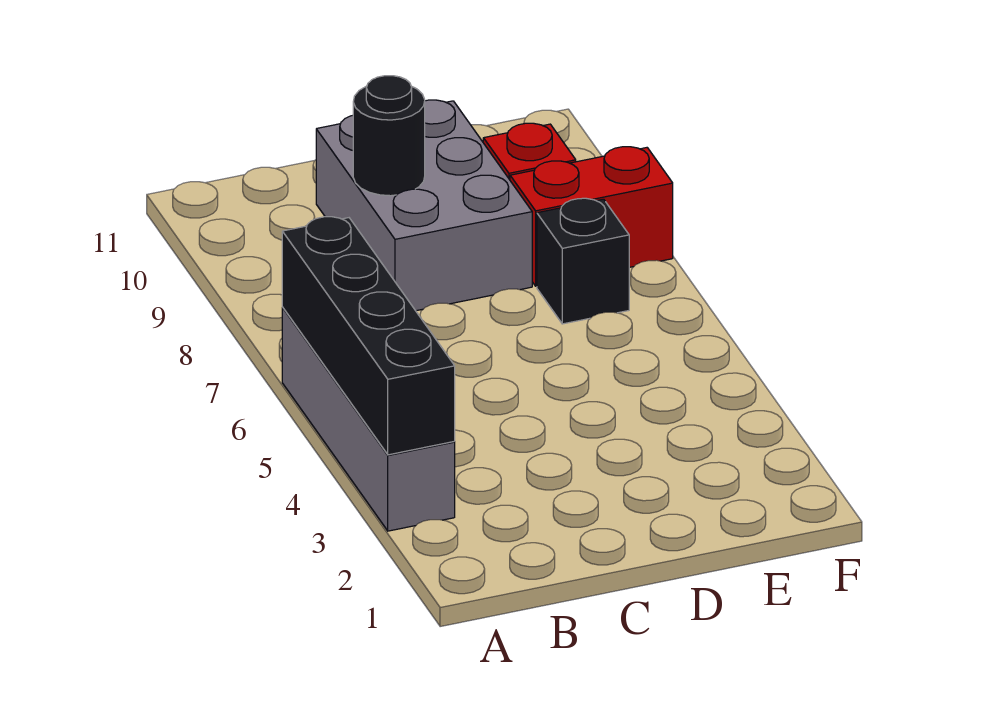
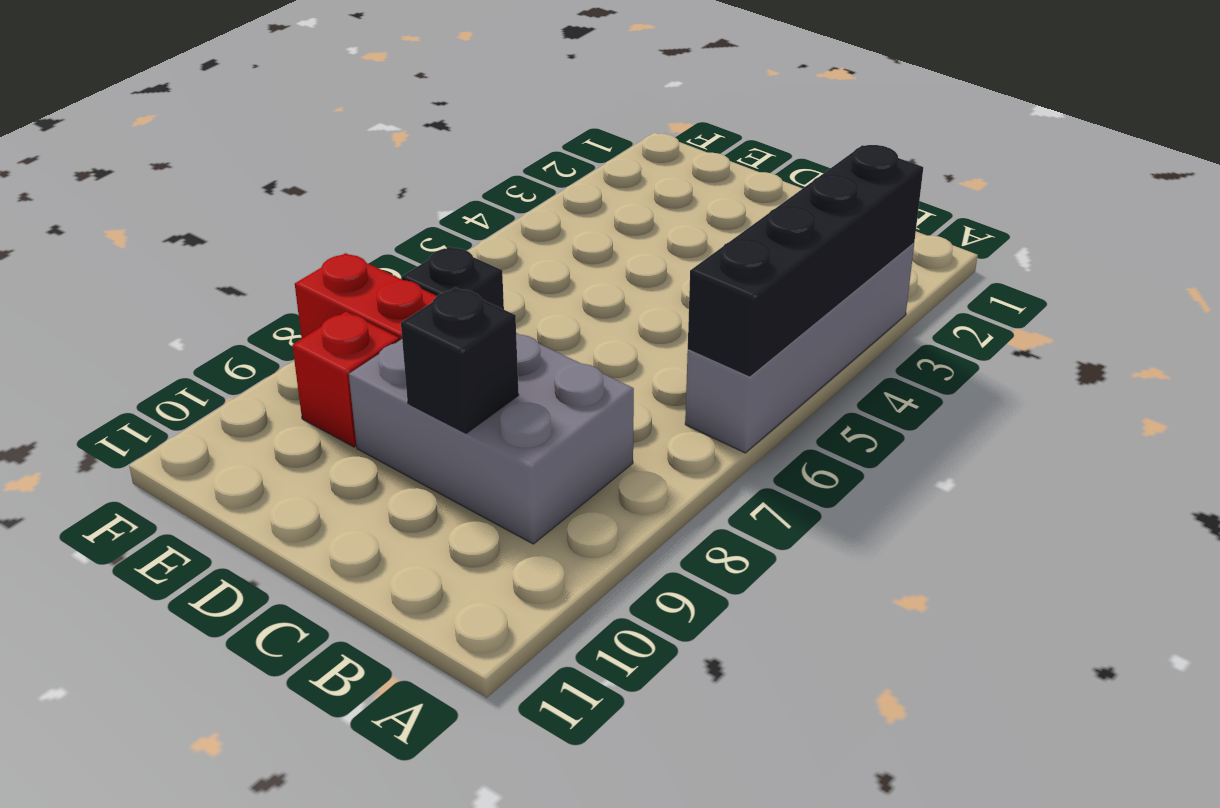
grey 2x3 brick [316,100,532,311] -> grey 2x3 brick turned to [349,333,634,544]
black 1x1 round brick [353,76,425,196] -> black 1x1 brick [401,287,519,433]

